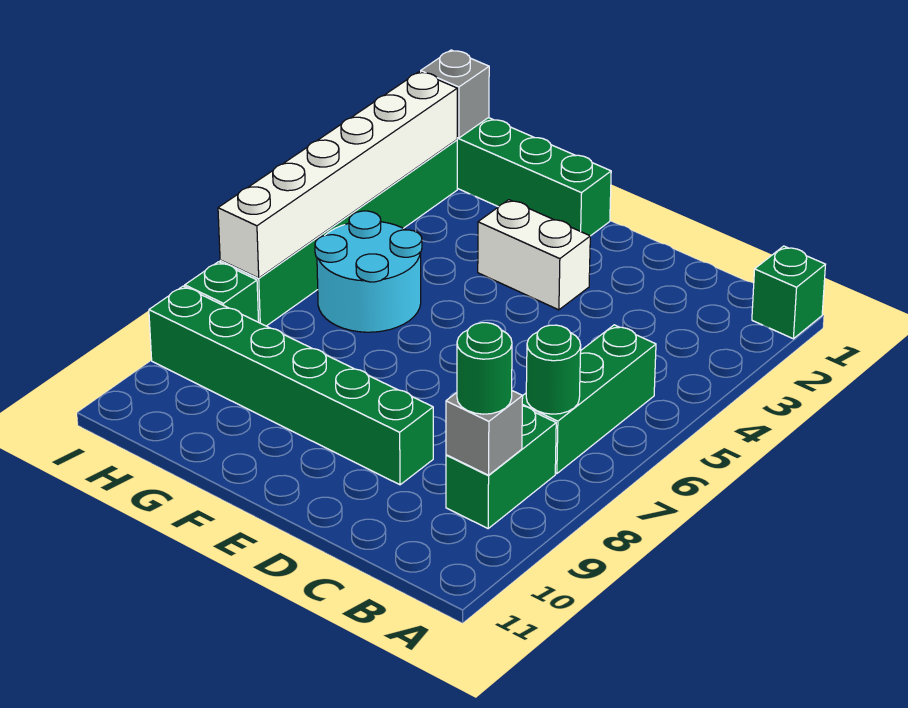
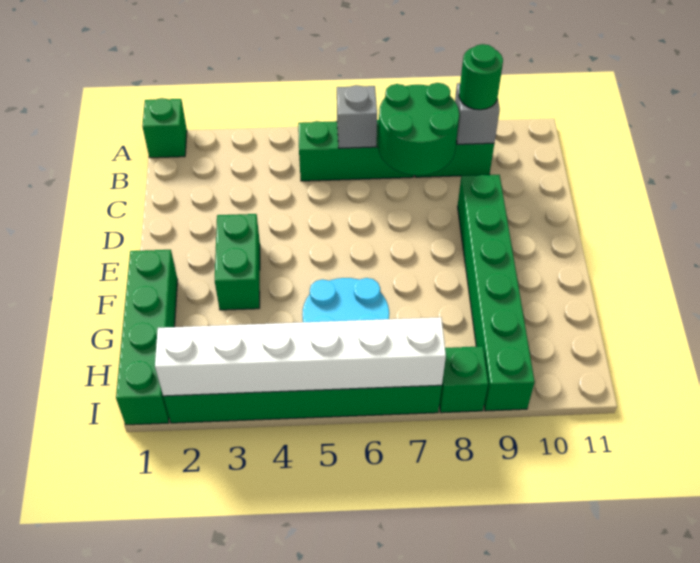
green 1x1 round brick [526,325,581,414] -> green 2x2 round brick [378,83,459,175]
white 1x2 brick [478,200,590,310] -> green 1x2 brick [215,214,260,310]
grey 1x1 brick [421,50,489,138] -> grey 1x1 brick moved to [337,85,377,148]

